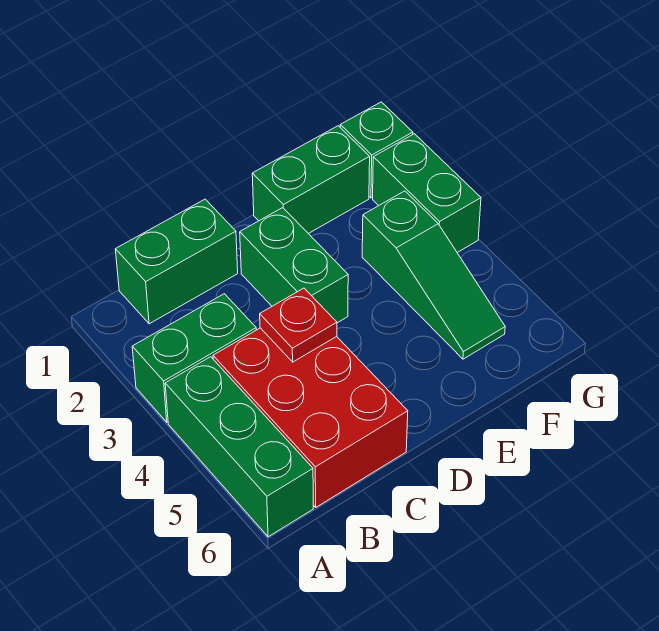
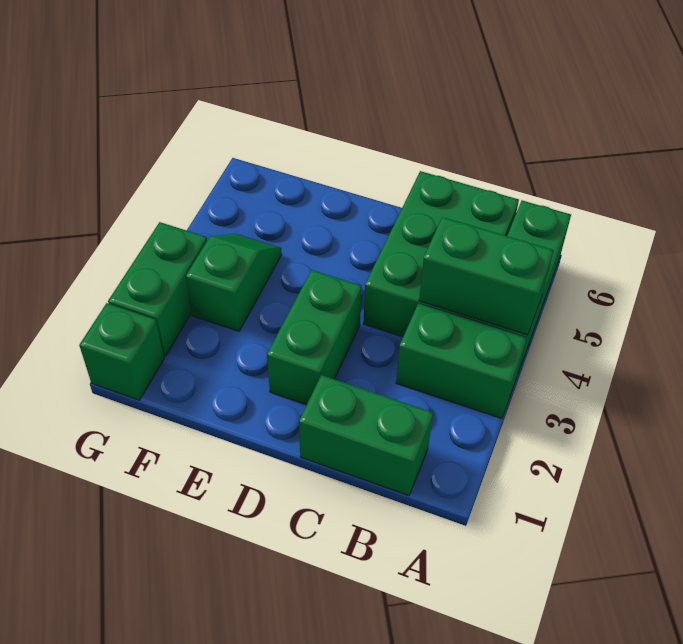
red 2x3 brick [213,328,408,507] -> green 2x3 brick [363,171,519,337]
red 1x1 plate [260,288,337,362] -> none
green 1x2 brick [252,126,370,234] -> green 1x2 brick moved to [419,217,554,335]
green 1x3 slope [362,191,505,359] -> green 1x2 slope [186,234,282,331]

